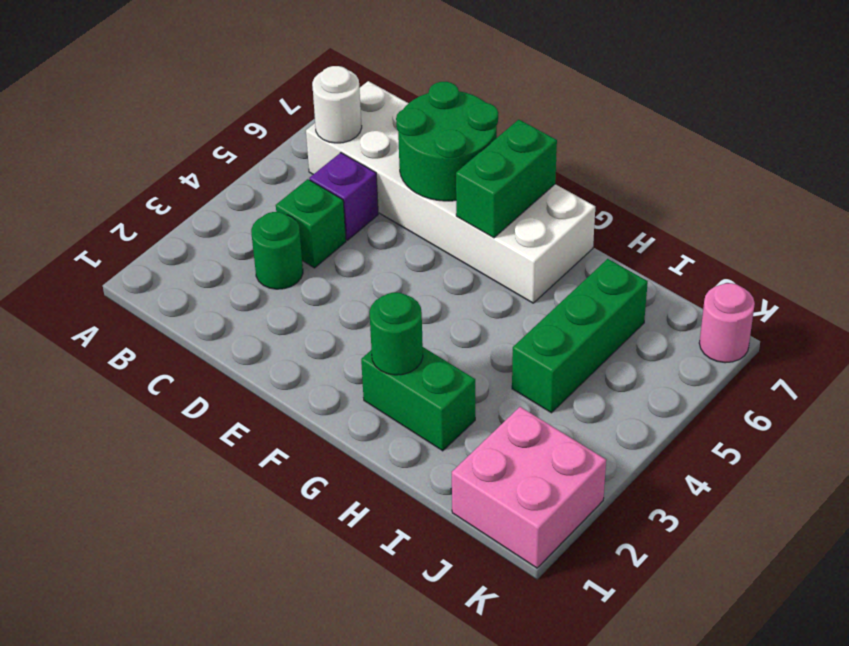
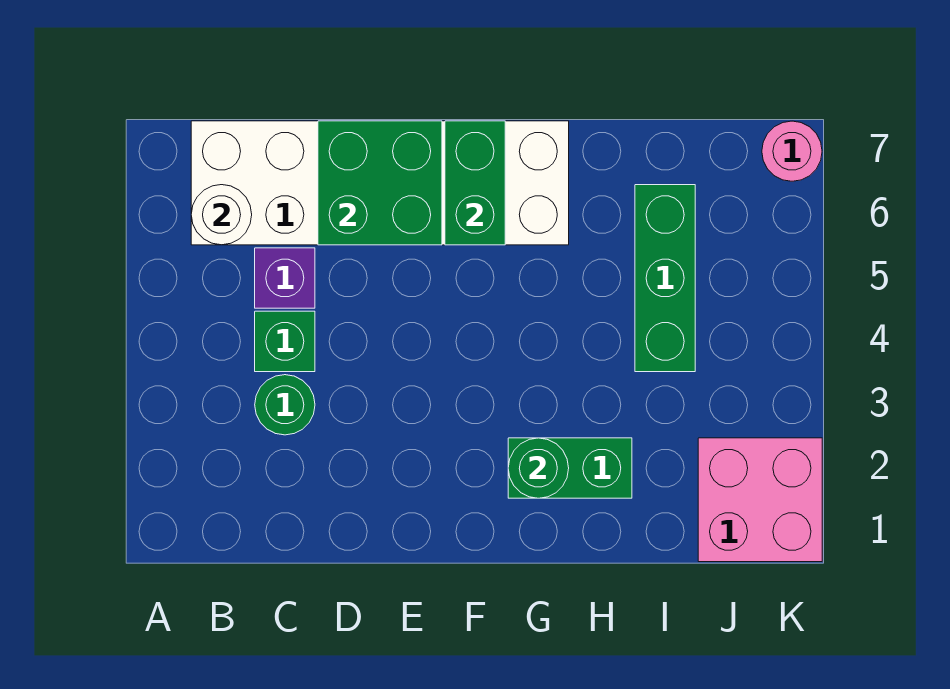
green 2x2 round brick [396,82,498,201] -> green 2x2 brick [318,121,442,245]

